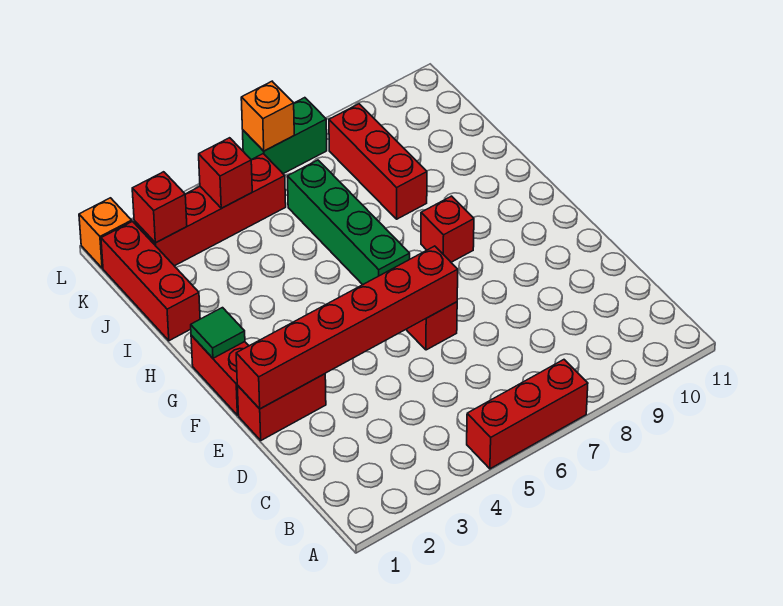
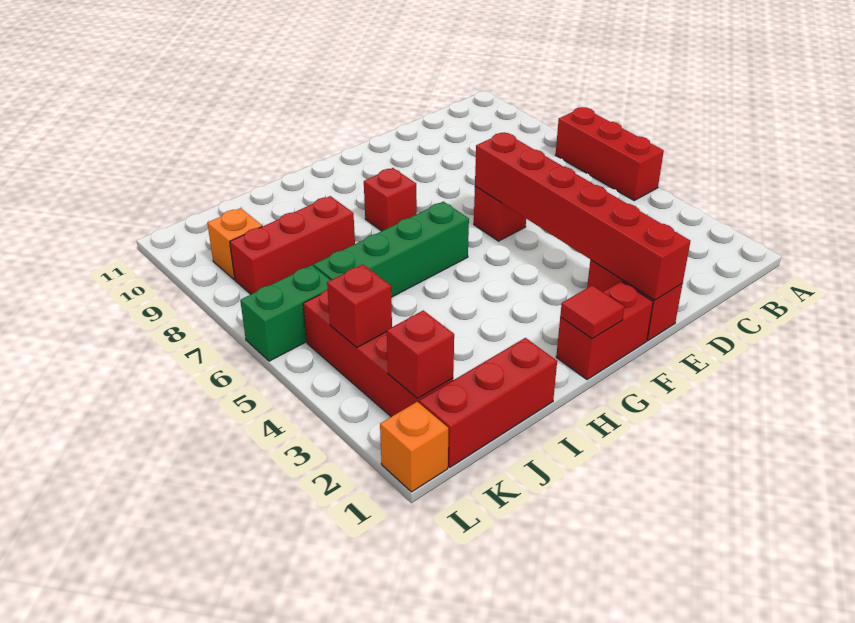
green 1x1 tile [191,308,245,358] -> red 1x1 tile [560,285,624,339]
green 1x2 brick [243,98,327,174] -> green 1x2 brick turned to [240,265,330,361]
orange 1x1 brick [241,81,294,151] -> orange 1x1 brick moved to [207,208,262,280]

